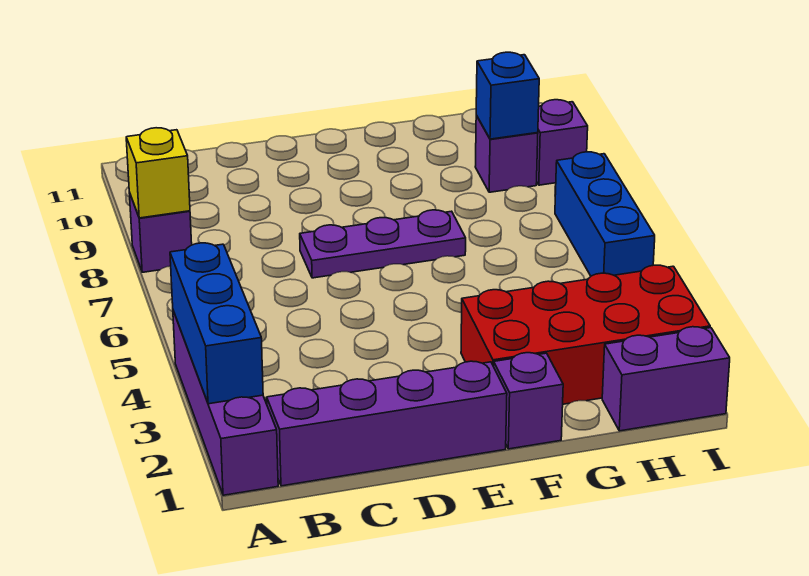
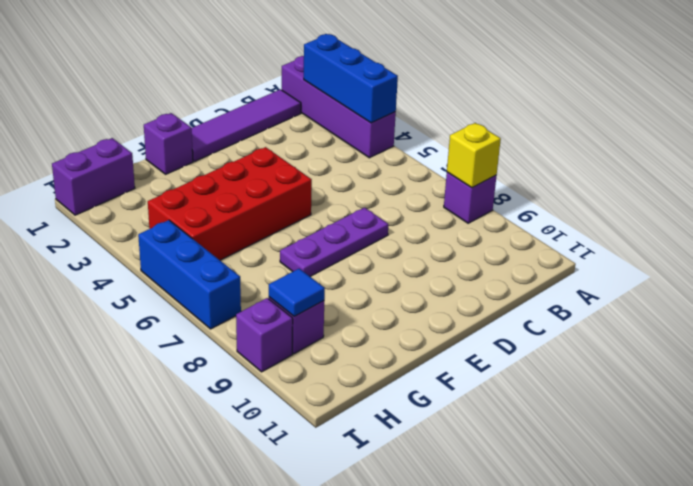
purple 1x4 brick [267,361,507,486] -> purple 1x4 tile [192,89,301,161]
red 2x4 brick [461,265,710,404] -> red 2x4 brick moved to [148,147,312,260]
blue 1x1 brick [476,52,539,139] -> blue 1x1 tile [269,269,325,317]

